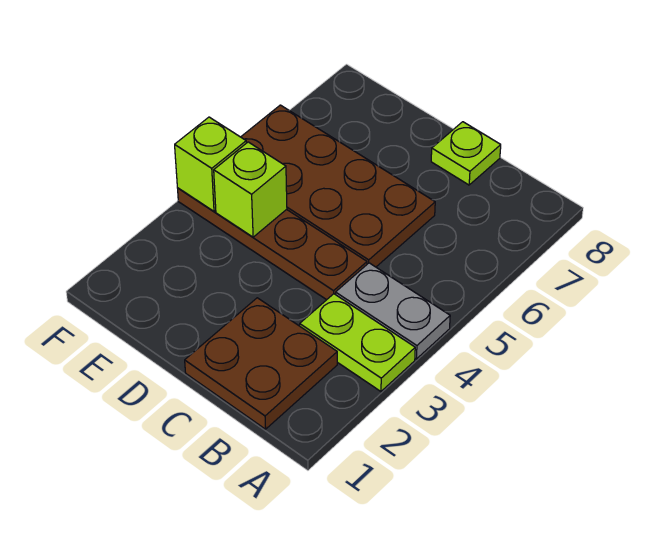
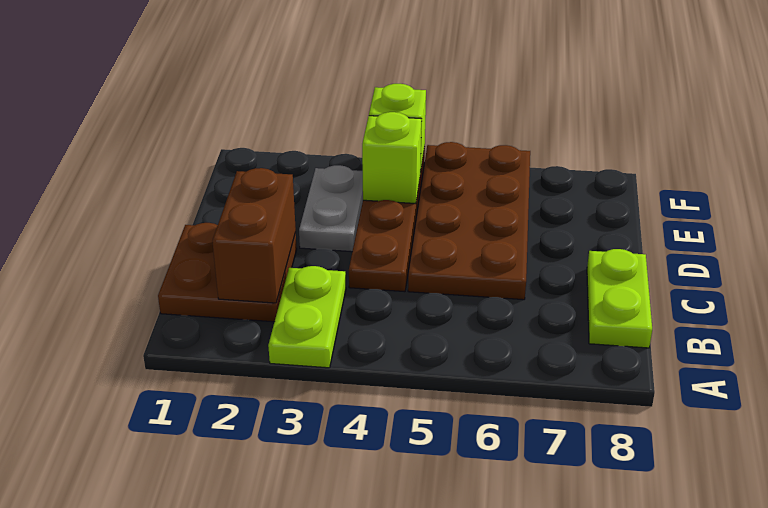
grey 1x2 plate [336,263,450,359] -> grey 1x2 plate moved to [299,165,363,252]
none -> brown 1x2 brick [212,168,296,303]
lime 1x1 plate [431,122,501,185] -> lime 1x2 plate [587,249,652,348]

